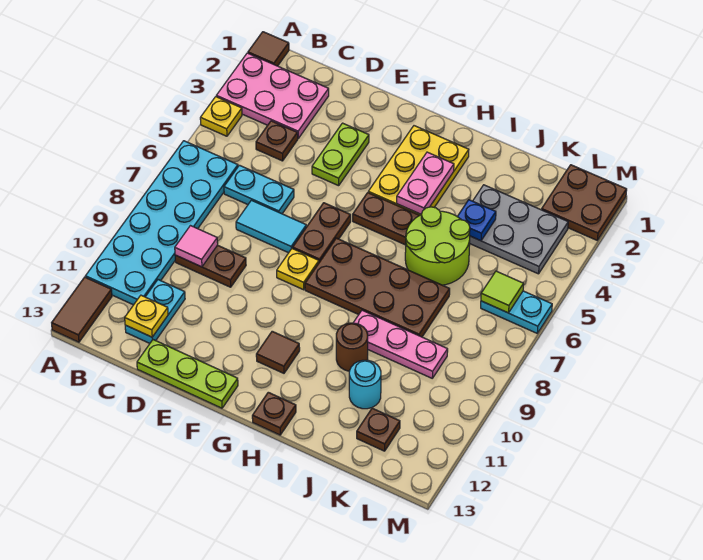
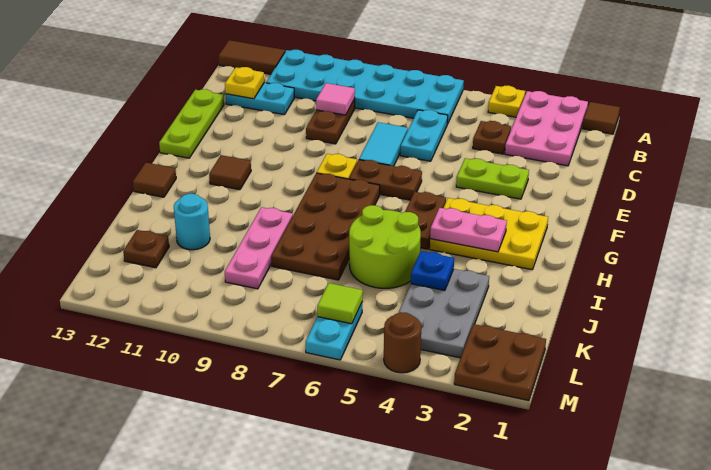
brown 1x1 plate [252,392,296,435] -> brown 1x1 tile [133,163,176,197]
brown 1x1 round brick [336,323,368,371] -> brown 1x1 round brick moved to [384,312,421,373]

